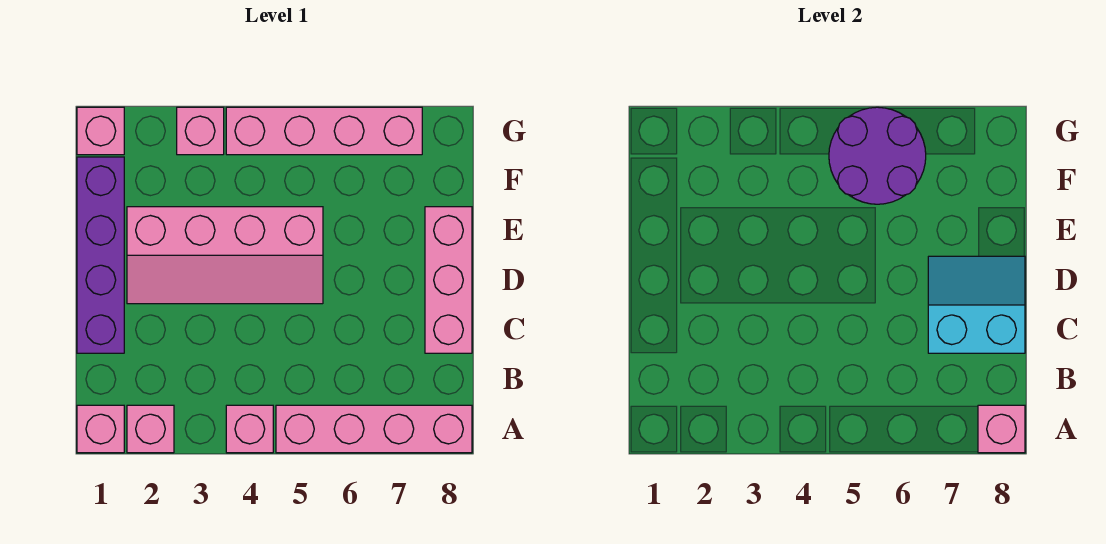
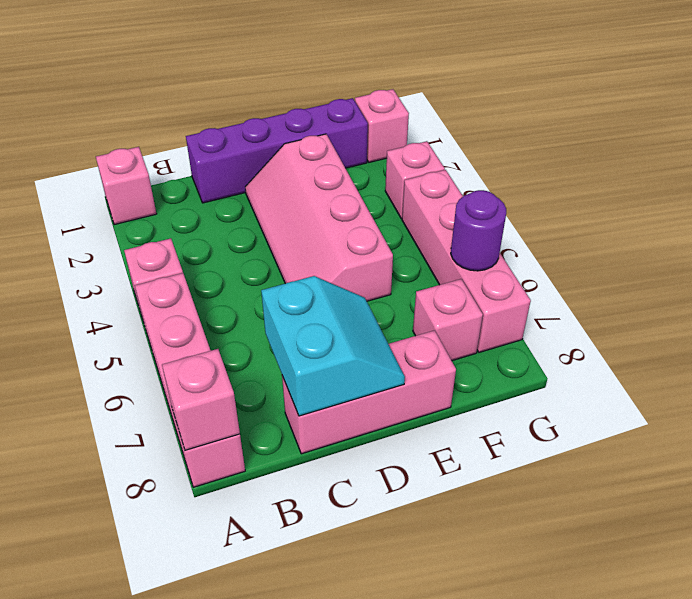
pink 1x1 brick [127,405,174,453] -> pink 1x1 brick moved to [413,279,483,361]
purple 2x2 round brick [829,107,926,204] -> purple 1x1 round brick [451,190,506,271]

